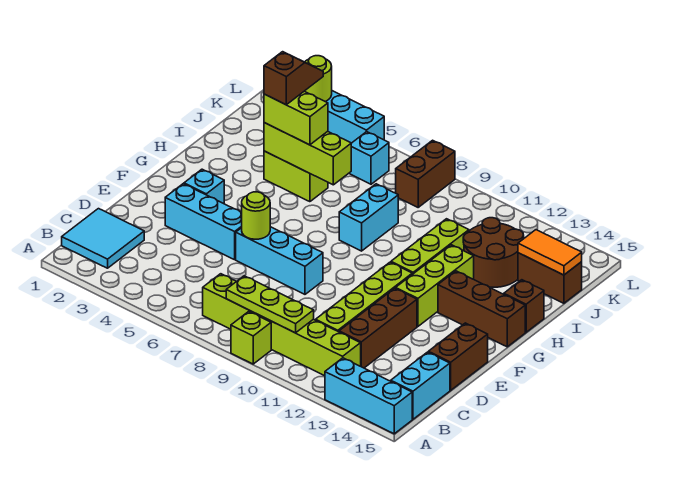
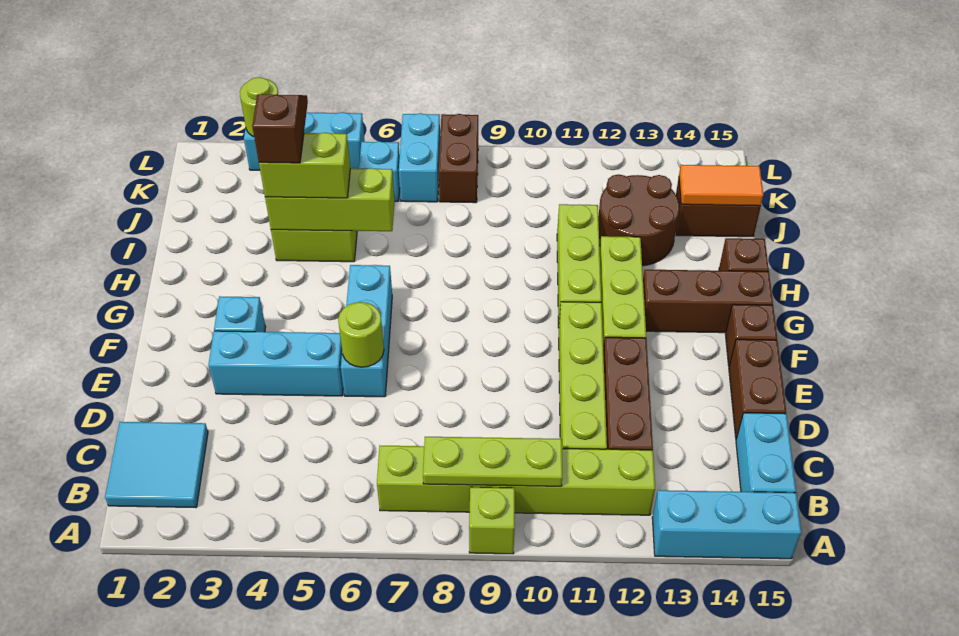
cyan 1x3 brick [236,227,323,294] -> cyan 1x3 brick turned to [341,265,392,397]
none -> brown 1x1 brick [725,304,777,366]
cyan 1x2 brick [339,184,398,251] -> cyan 1x2 brick moved to [399,113,440,202]

